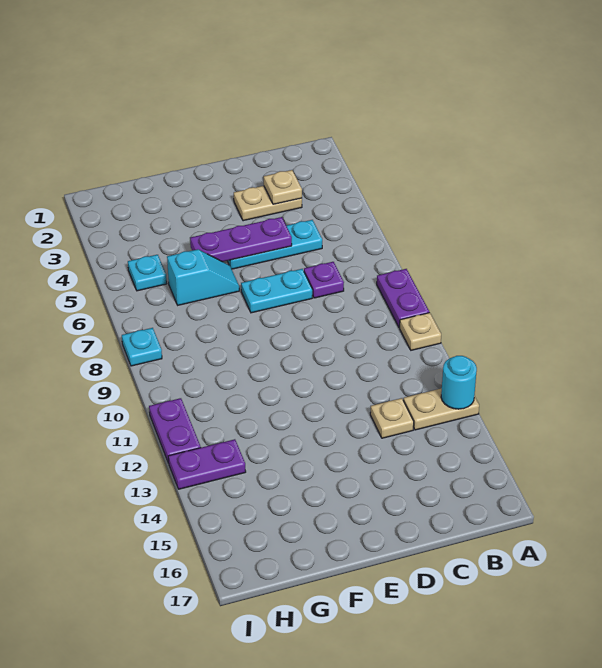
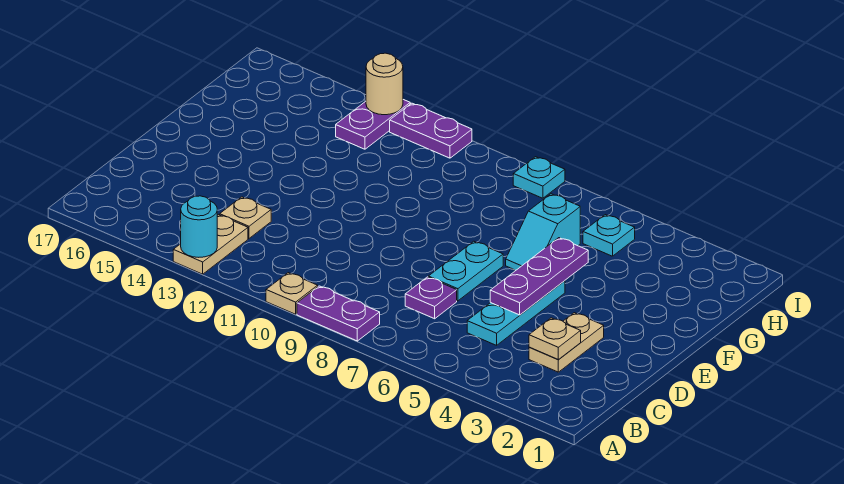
none -> tan 1x1 round brick [366,53,403,115]

